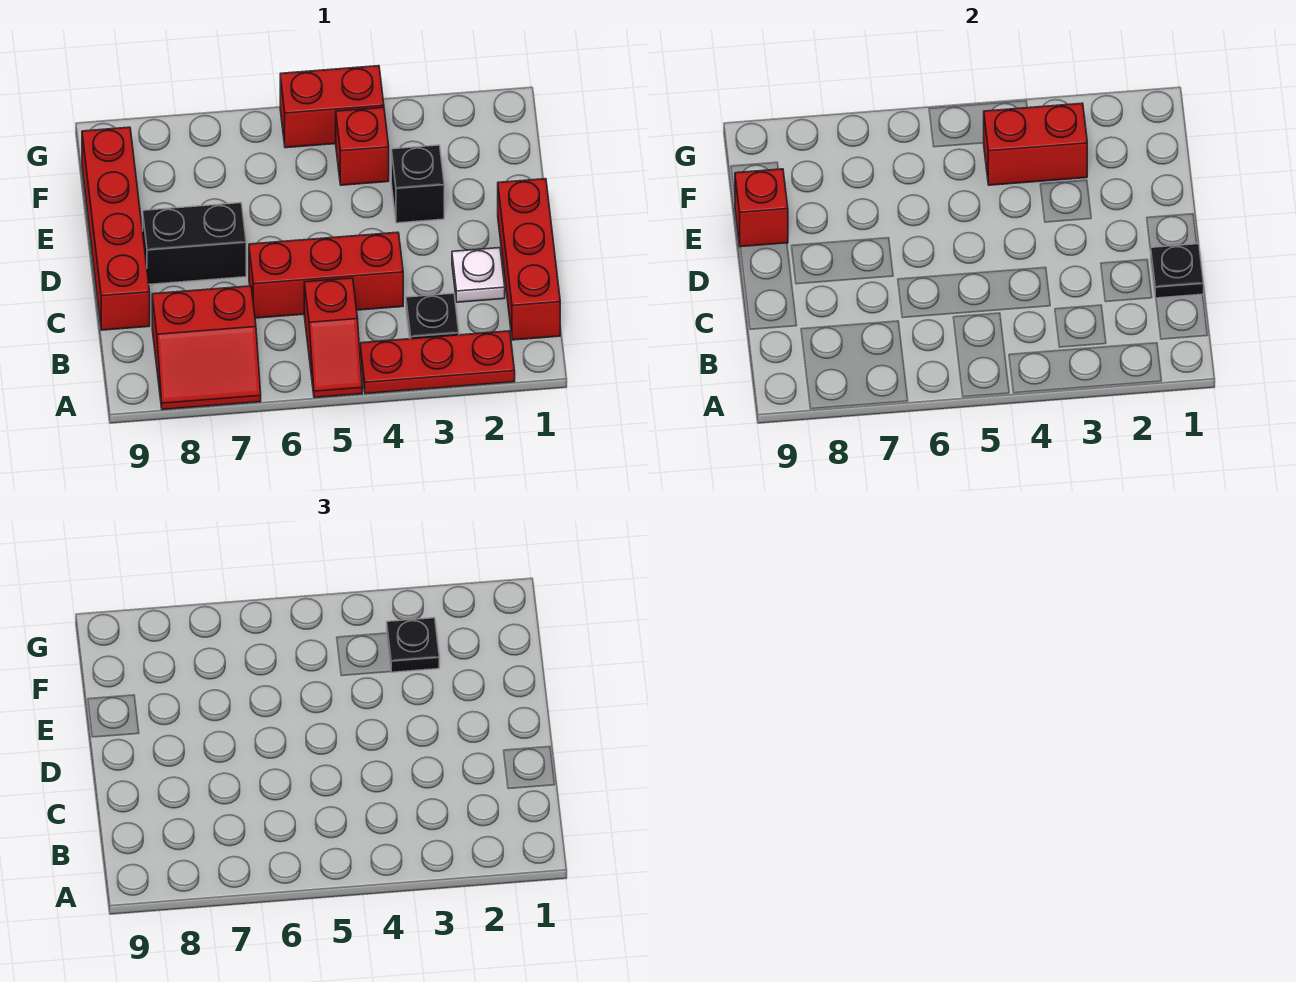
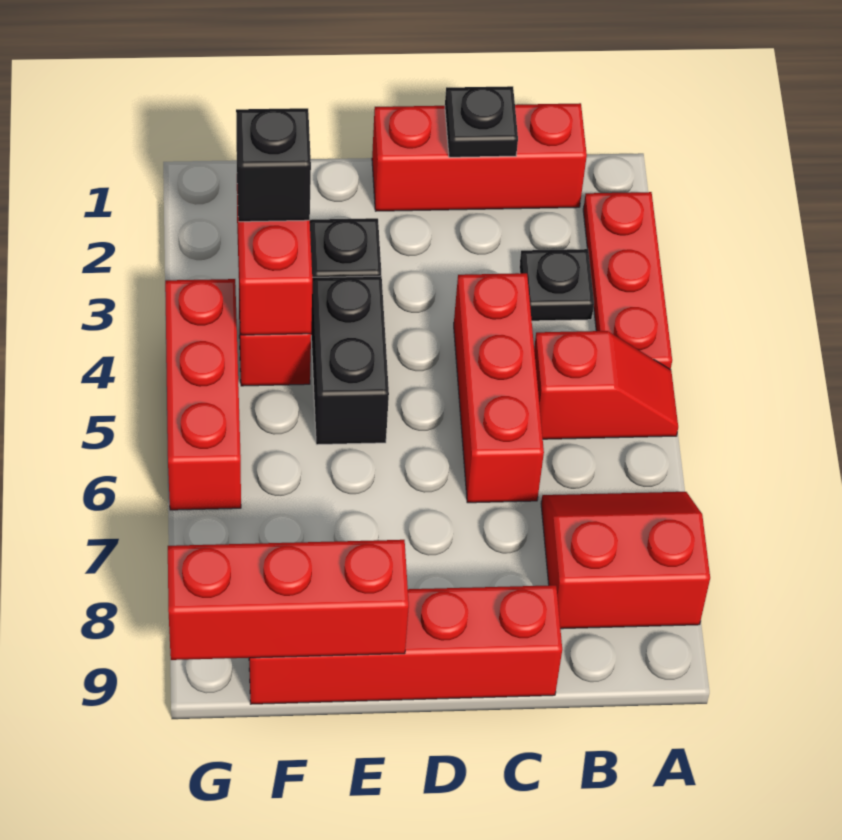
red 2x2 slope [152,286,261,410] -> red 2x2 slope turned to [541,492,710,629]
white 1x1 plate [452,248,505,302] -> none
black 1x2 brick [143,203,246,284] -> black 1x2 brick moved to [311,276,389,445]
red 1x1 brick [735,169,788,247] -> red 1x3 brick [168,540,409,660]
black 1x1 plate [387,618,439,672] -> black 1x1 brick [236,108,311,222]
red 1x2 brick [280,66,384,148] -> red 1x3 brick [165,279,241,510]

